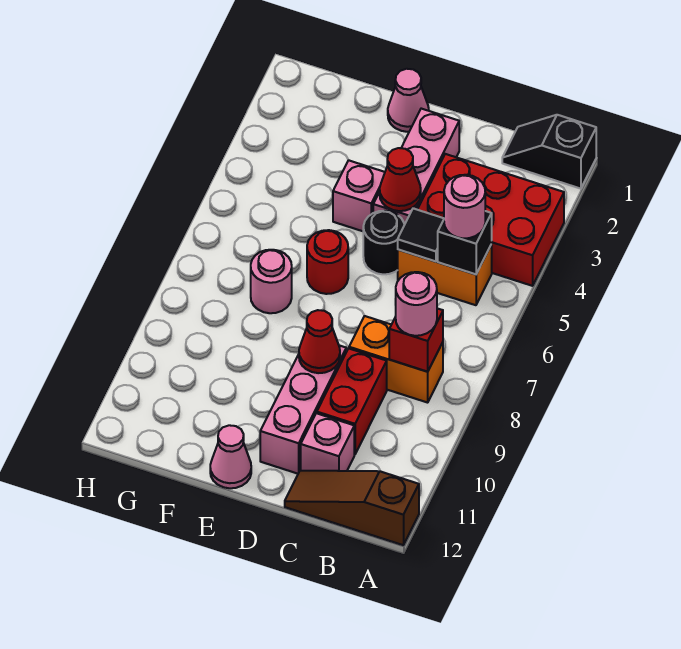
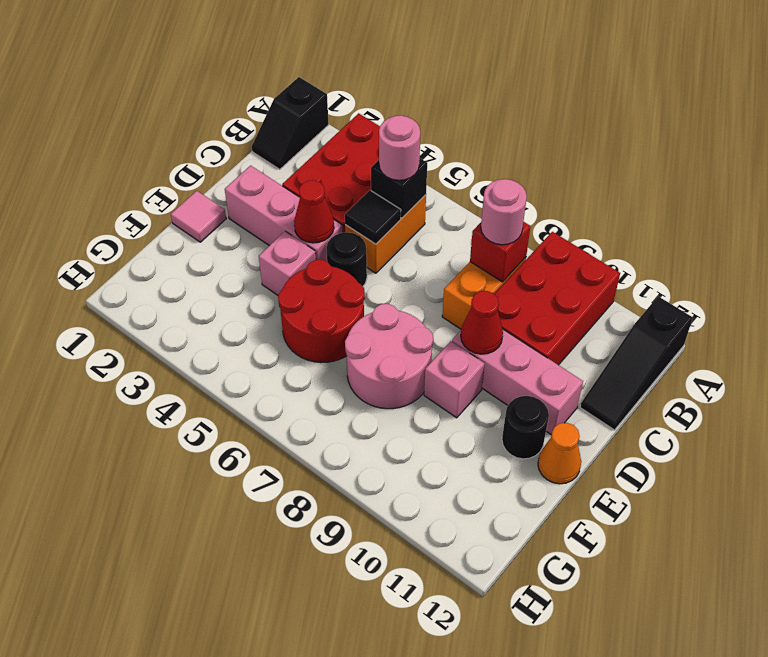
brown 1x3 slope [285,470,419,545] -> black 1x3 slope [580,296,693,430]
red 1x2 brick [317,348,387,454] -> red 2x3 brick [495,232,620,365]
pink 1x1 brick [301,413,354,471] -> pink 1x1 brick moved to [424,341,485,418]
pink 1x1 cone [388,69,429,132] -> pink 1x1 tile [171,191,226,242]
red 1x1 round brick [307,230,348,294] -> red 2x2 round brick [278,260,365,363]
none -> black 1x1 round brick [502,396,549,459]
pink 1x1 cone [210,425,251,488] -> orange 1x1 cone [538,423,581,484]
pink 1x1 round brick [251,250,292,313] -> pink 2x2 round brick [345,304,433,409]

